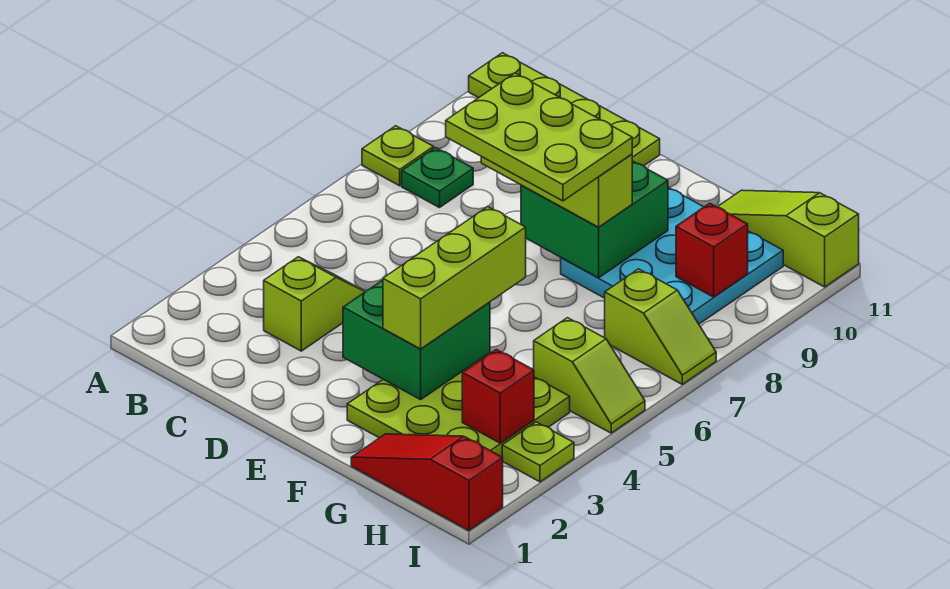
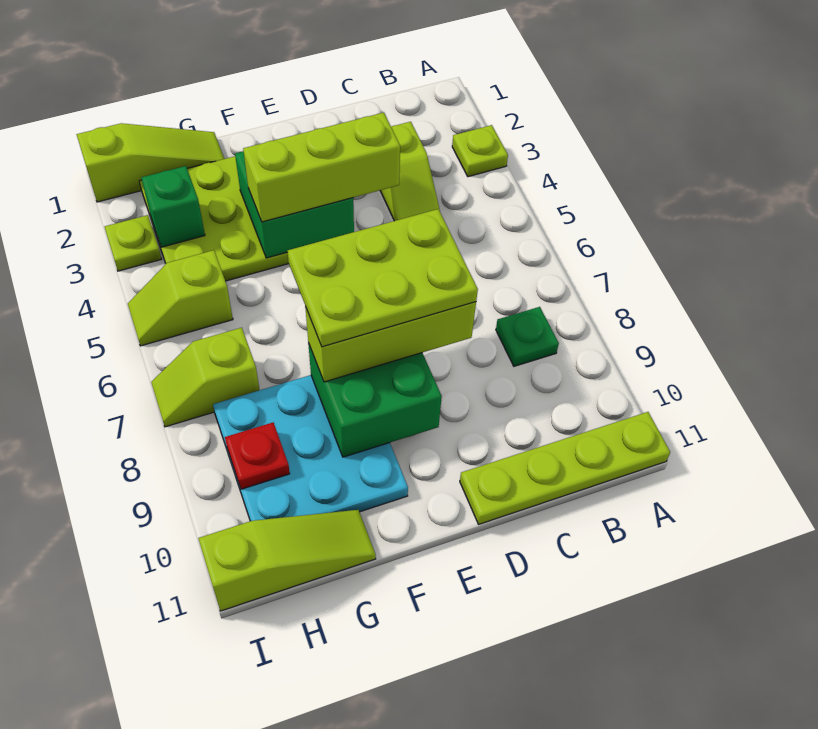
lime 1x1 plate [362,126,434,186] -> lime 1x1 plate moved to [452,125,508,177]
lime 1x3 brick [383,207,526,349] -> lime 1x3 brick turned to [243,113,400,222]
red 1x3 slope [351,434,503,531] -> lime 1x3 slope [77,123,224,202]
red 1x1 brick [462,349,534,443] -> green 1x1 brick [141,166,205,247]
red 1x1 brick [676,203,748,297] -> red 1x1 plate [225,423,290,489]

